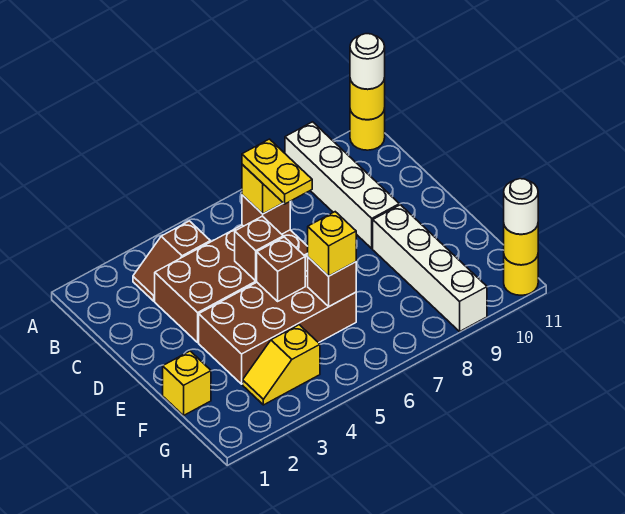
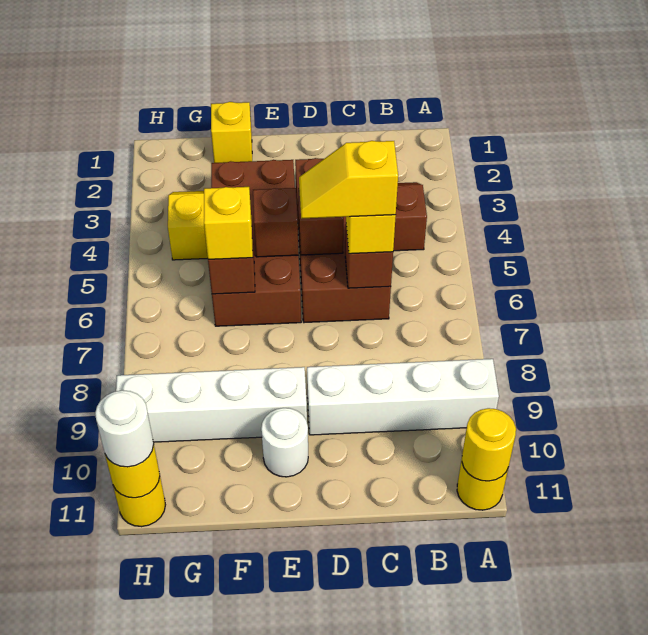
white 1x1 round brick [350,34,385,89] -> white 1x1 round brick moved to [261,408,308,477]
yellow 1x2 plate [242,139,312,204] -> yellow 1x2 slope [299,141,398,219]

